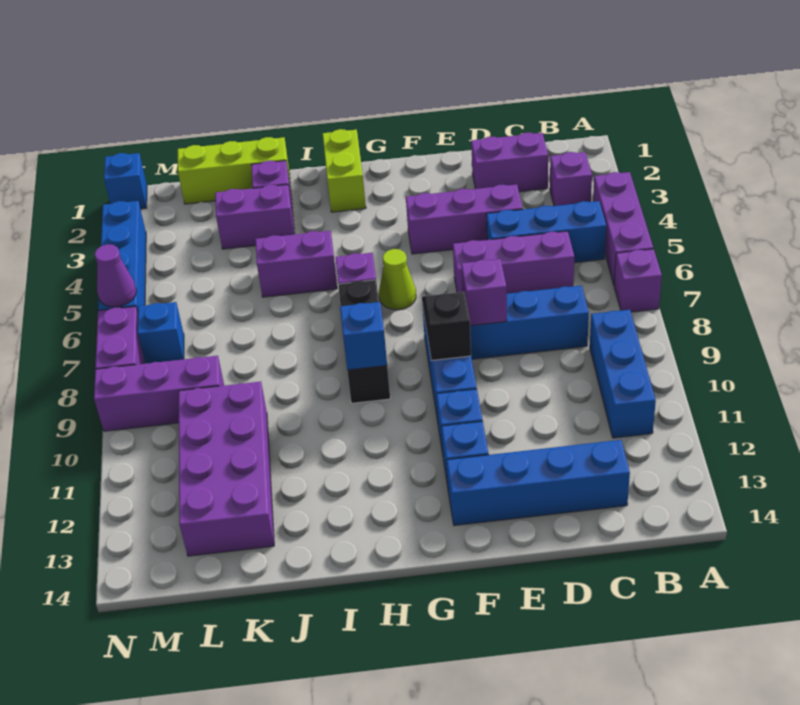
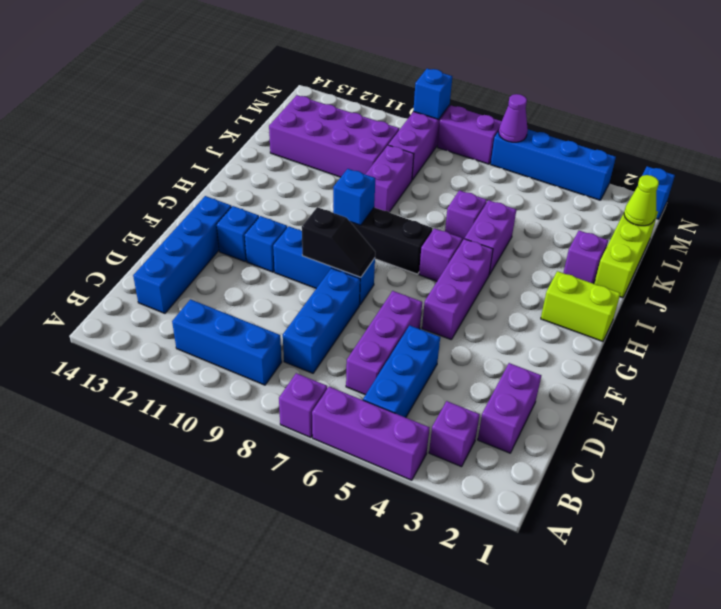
purple 1x3 brick [406,184,523,254] -> purple 1x3 brick moved to [422,239,493,340]
purple 1x1 brick [461,259,507,326] -> purple 1x1 brick moved to [445,190,487,241]
lime 1x1 cone [379,249,416,310] -> lime 1x1 cone moved to [624,175,659,226]
purple 1x2 brick [215,185,294,249] -> purple 1x2 brick moved to [365,145,414,212]
blue 1x1 brick [138,302,184,364] -> blue 1x1 brick moved to [413,69,452,119]

